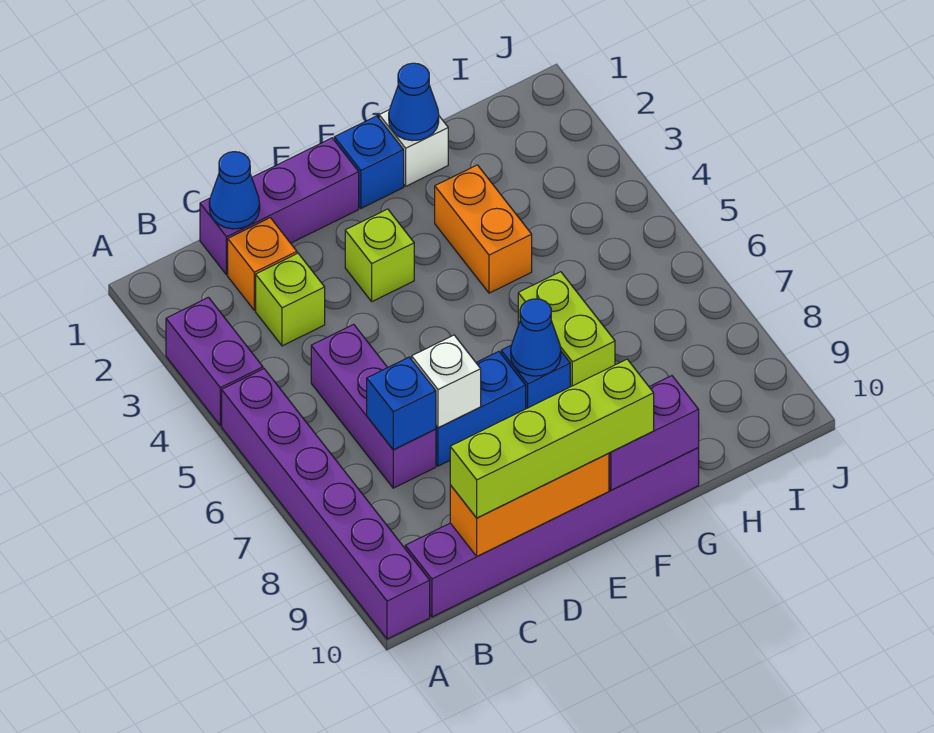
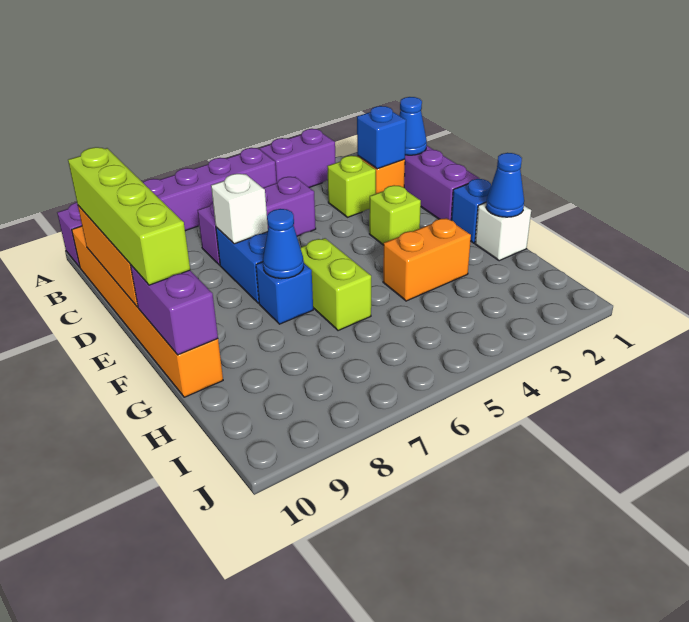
purple 1x6 brick [405,448,699,617] -> orange 1x6 brick [72,226,223,397]
blue 1x1 brick [367,357,436,450] -> blue 1x1 brick moved to [357,106,406,169]
lime 1x2 brick [518,272,615,387] -> lime 1x2 brick turned to [300,238,371,331]

